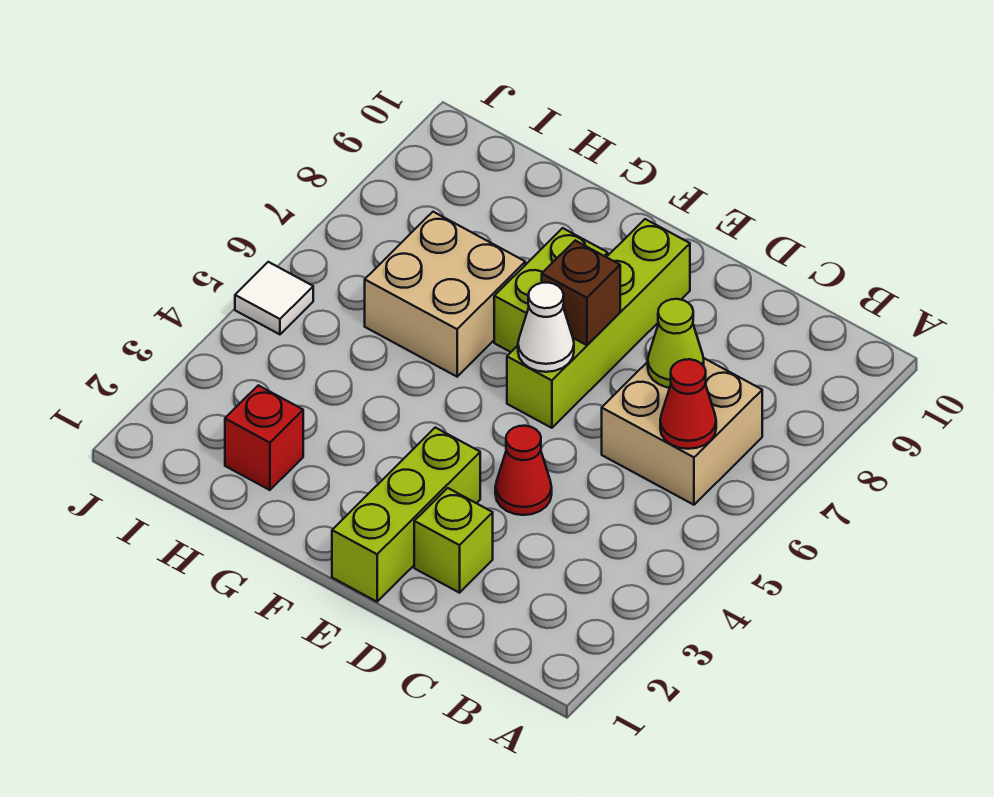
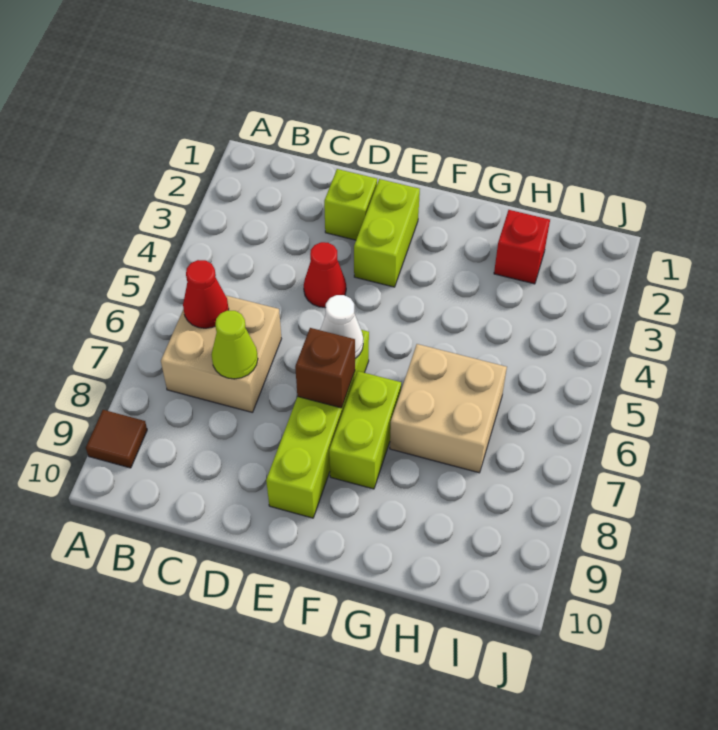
none -> brown 1x1 tile [86,410,147,468]
lime 1x3 brick [332,428,480,602] -> lime 1x2 brick [354,179,420,287]
white 1x1 tile [235,262,313,334] -> none

